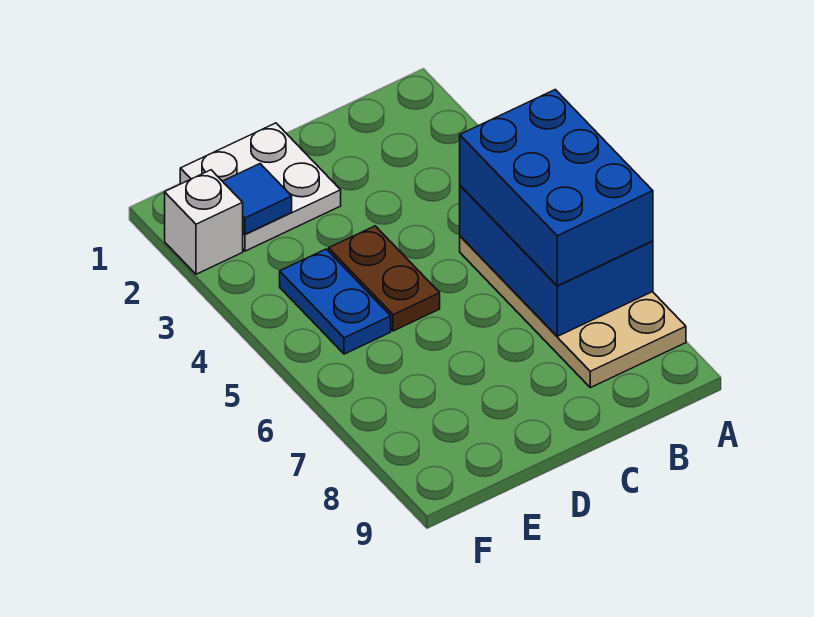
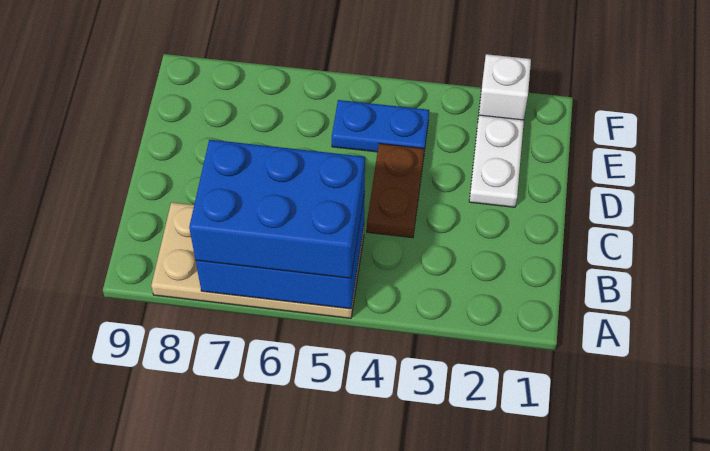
white 2x2 plate [180,123,341,251] -> white 1x2 plate [469,115,524,207]
brown 1x2 plate [329,226,440,331] -> brown 1x2 plate turned to [367,143,424,238]
blue 1x1 tile [223,164,292,234] -> none

